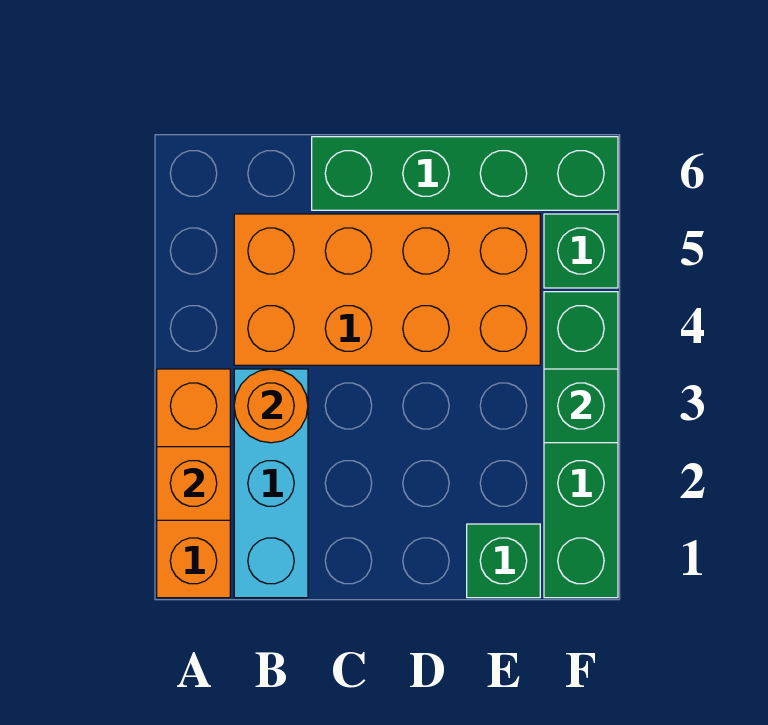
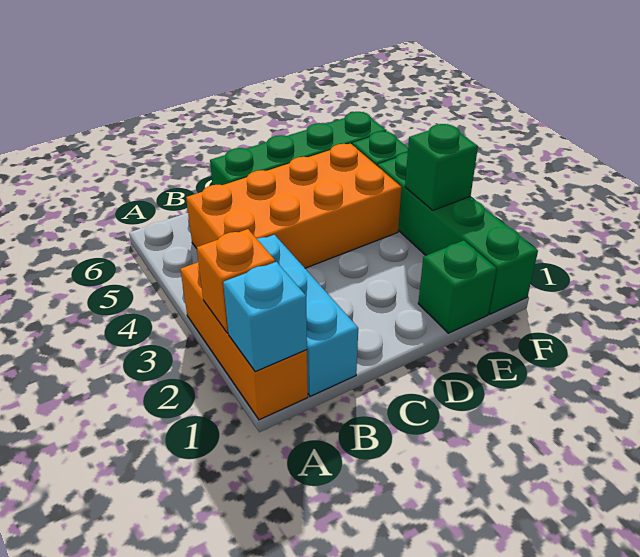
none -> cyan 1x1 brick [223,262,307,372]
orange 1x1 round brick [234,369,308,443] -> none

